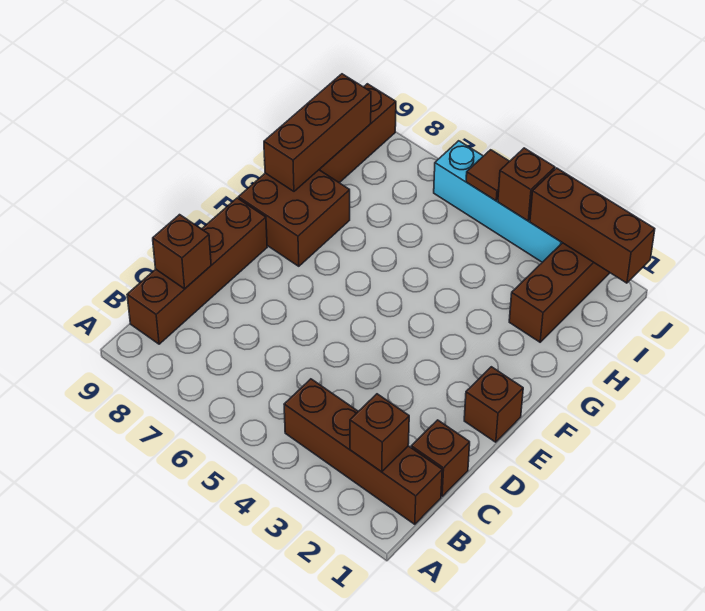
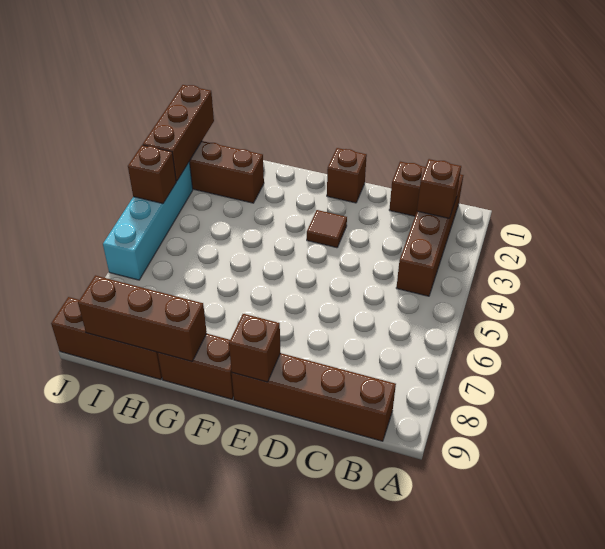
brown 1x1 brick [153,215,211,289] -> brown 1x1 brick moved to [229,314,280,382]
brown 2x2 brick [238,170,350,266] -> brown 1x2 brick [158,334,234,399]
brown 1x1 tile [466,150,510,201] -> brown 1x1 tile moved to [307,210,347,248]

